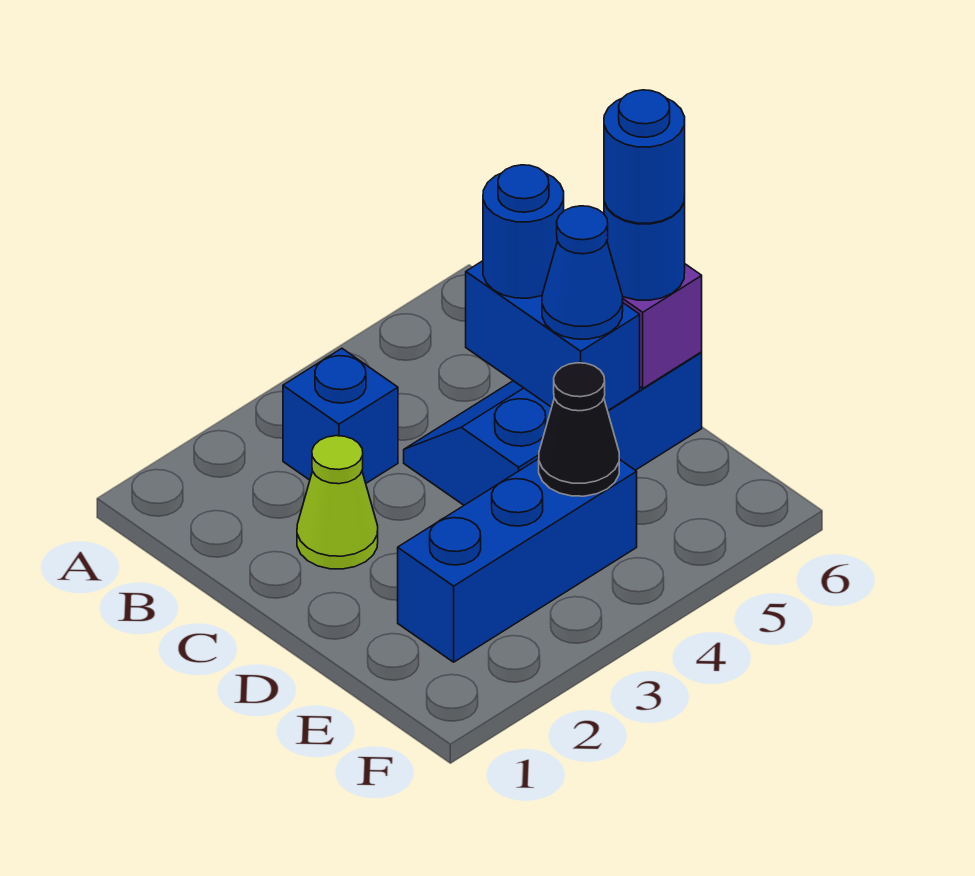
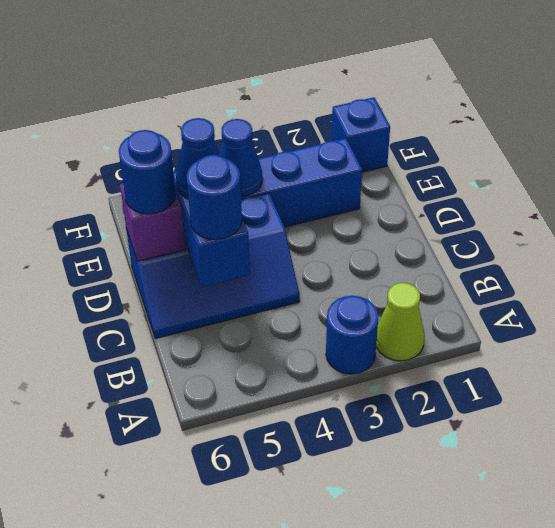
blue 1x1 brick [283,348,398,483] -> blue 1x1 brick moved to [332,97,390,172]
lime 1x1 cone [297,436,378,569] -> lime 1x1 cone moved to [376,283,425,361]
blue 1x1 round brick [604,90,685,223] -> blue 1x1 round brick moved to [326,296,379,374]
black 1x1 cone [539,363,619,496] -> blue 1x1 cone [220,119,263,197]

